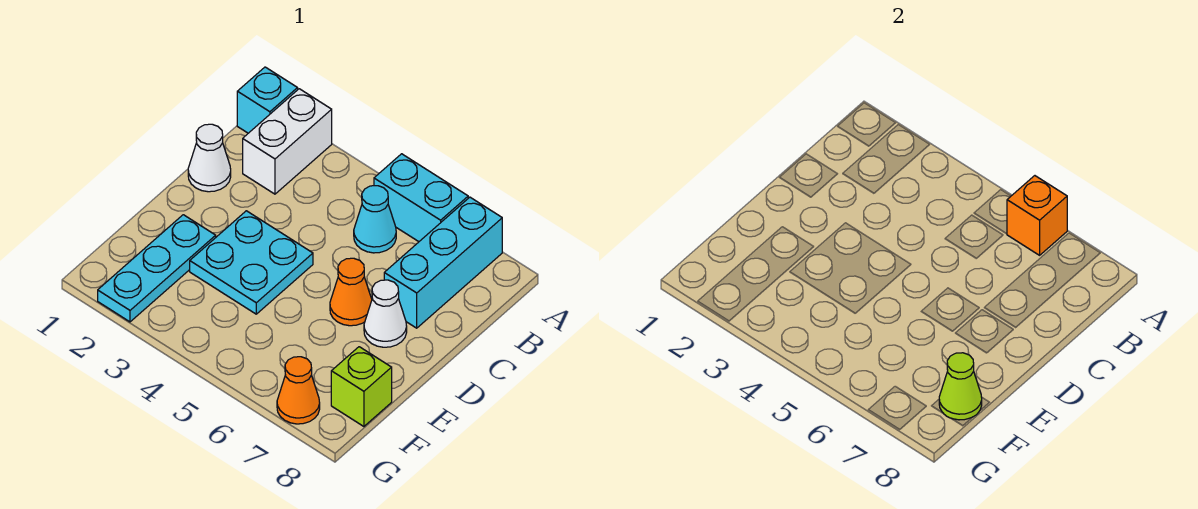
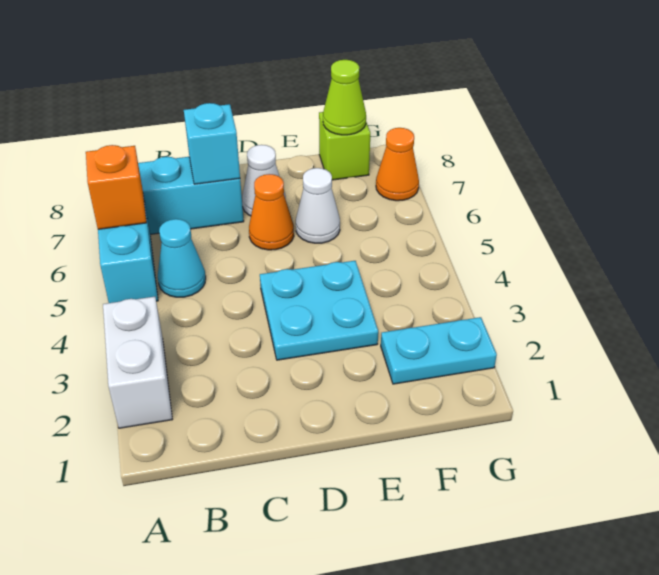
cyan 1x1 brick [237,67,298,133] -> cyan 1x1 brick moved to [184,103,240,184]
white 1x2 brick [243,89,332,194] -> white 1x2 brick turned to [103,297,173,428]
white 1x1 cone [188,124,231,192] -> white 1x1 cone moved to [296,168,340,243]
cyan 1x3 plate [98,215,216,322] -> cyan 1x2 plate [381,317,497,384]

